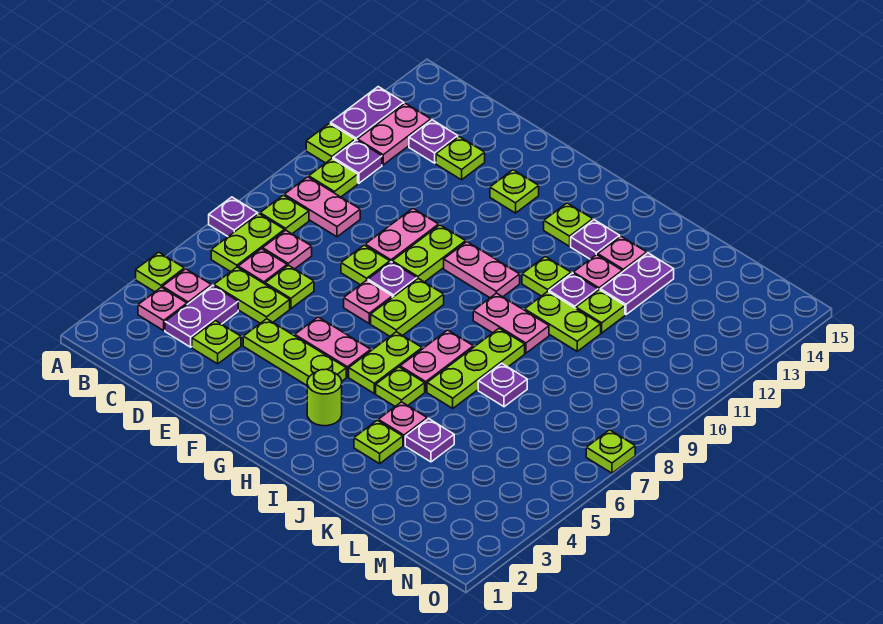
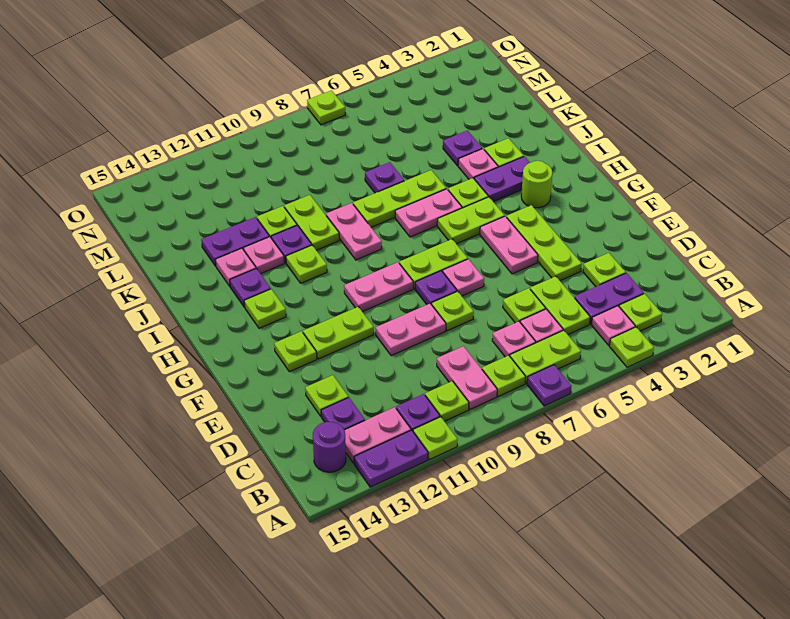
pink 1x1 plate [138,287,187,330] -> lime 1x1 plate [619,294,662,331]
none -> purple 1x1 round brick [313,422,346,472]
lime 1x2 plate [392,225,466,282] -> lime 1x2 plate moved to [303,307,374,359]
pink 1x2 plate [444,242,520,298] -> pink 1x2 plate turned to [344,262,413,312]
none -> purple 1x2 plate [474,157,530,202]

